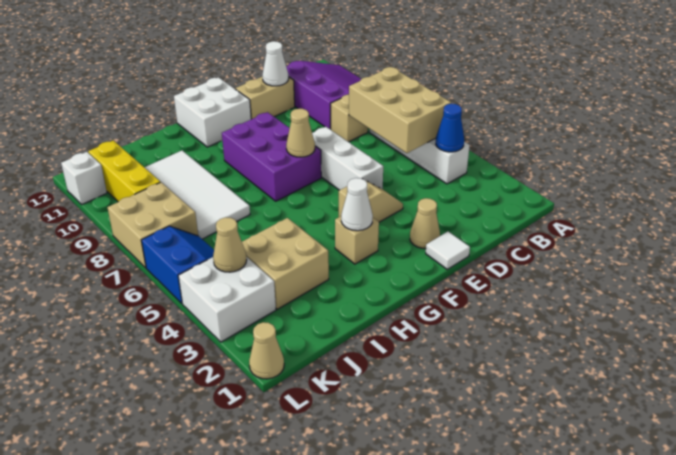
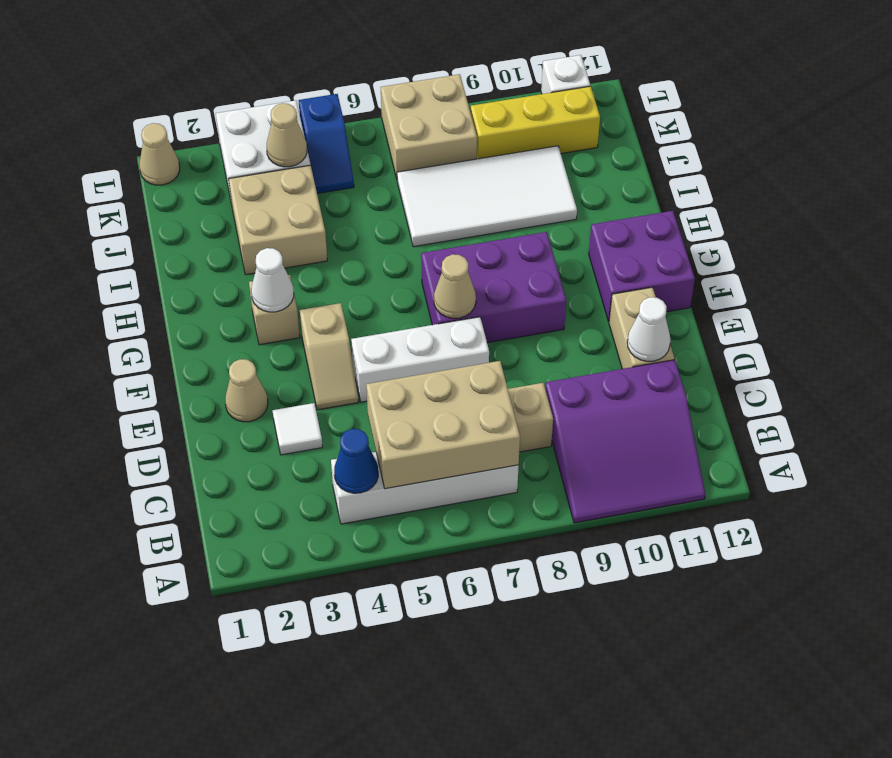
white 1x1 tile [426,231,470,269] -> white 1x1 tile moved to [273,403,323,455]
white 2x2 brick [174,77,251,147] -> purple 2x2 brick [589,211,695,321]
blue 2x2 slope [141,226,214,303] -> blue 1x2 slope [298,94,354,193]

